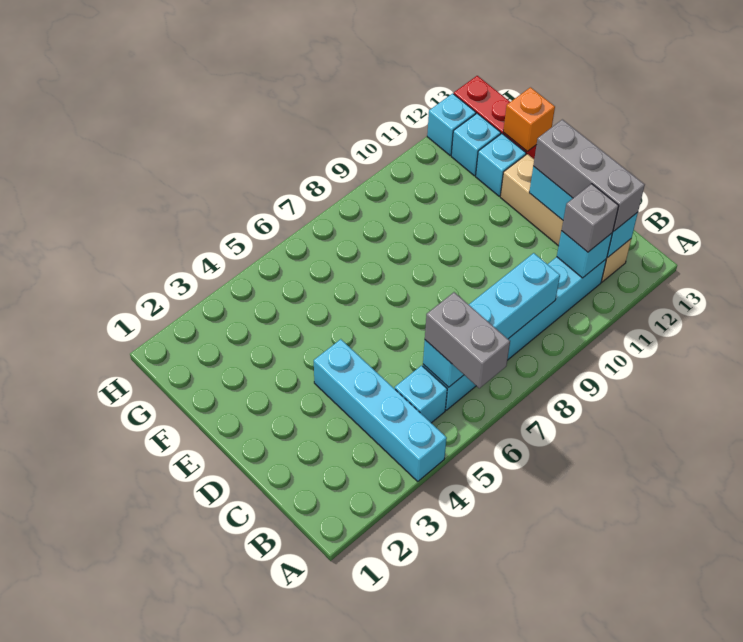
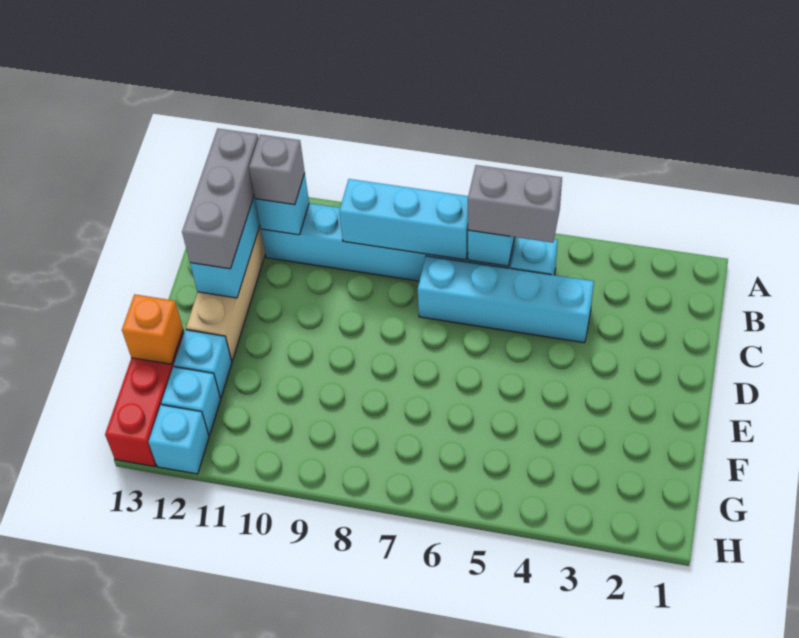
cyan 1x4 brick [314,339,447,481] -> cyan 1x4 brick turned to [418,256,594,343]
grey 1x2 brick [425,292,510,388] -> grey 1x2 brick turned to [468,165,562,243]

